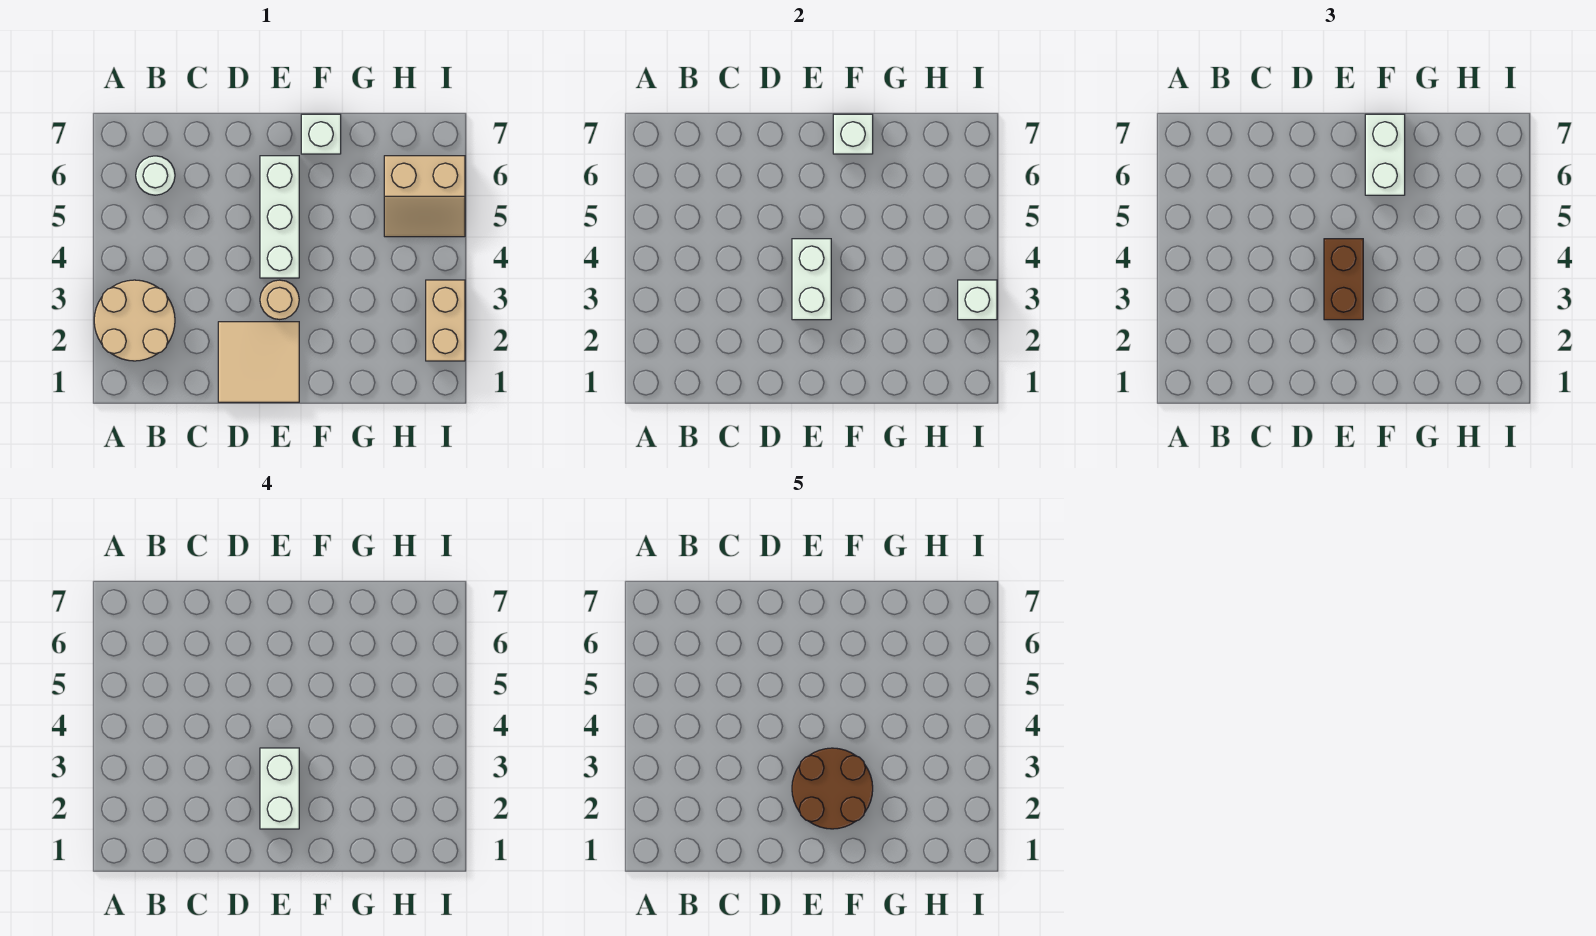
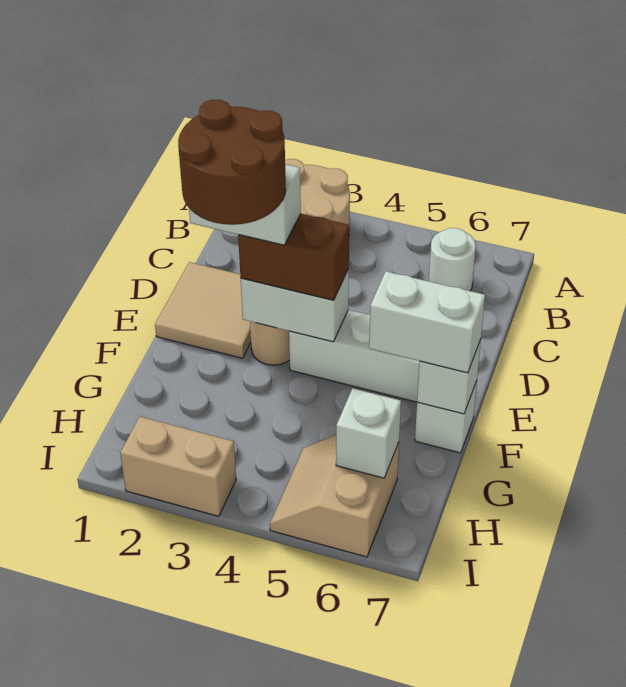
white 1x1 brick [958,280,997,320] -> white 1x1 brick moved to [336,388,401,478]

